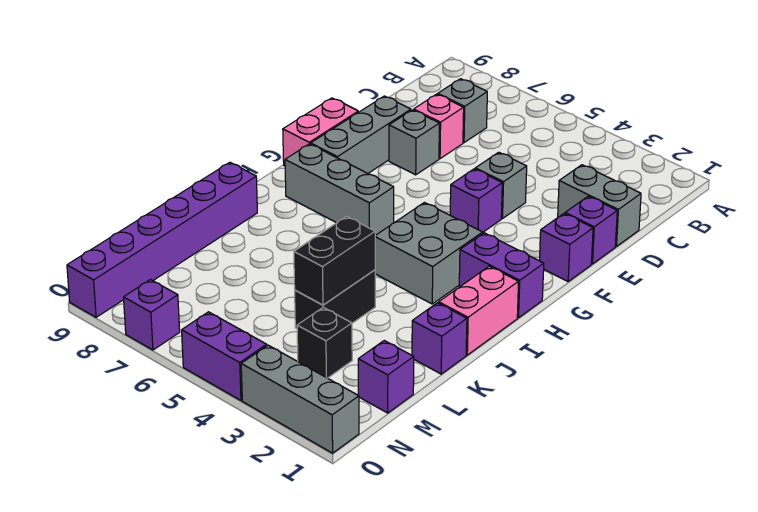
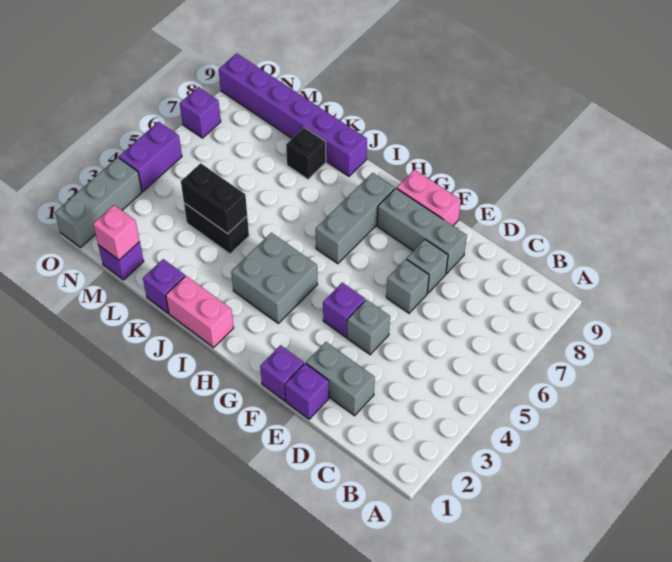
grey 1x1 brick [438,79,487,143] -> grey 1x1 brick moved to [386,259,429,313]
grey 1x2 brick [558,165,641,247] -> grey 1x2 brick turned to [306,342,375,416]
pink 1x1 brick [414,94,464,159] -> pink 1x1 brick moved to [93,205,140,260]
purple 1x2 brick [459,233,544,318] -> none
black 1x1 brick [297,307,352,378] -> black 1x1 brick moved to [286,127,326,179]

